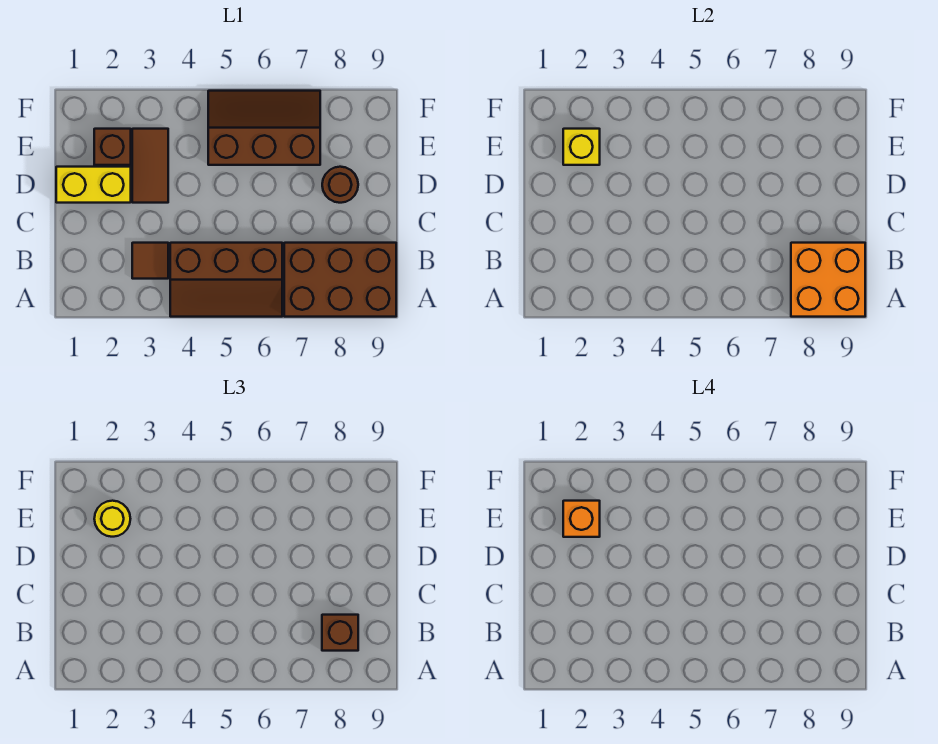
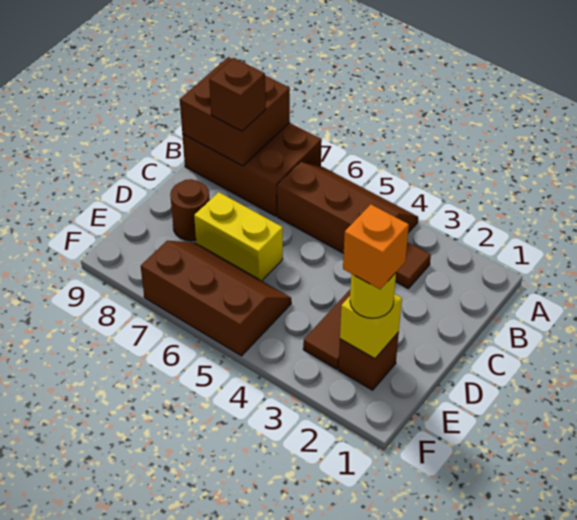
orange 2x2 brick [791,243,865,317] -> brown 2x2 brick [180,57,290,166]
yellow 1x2 brick [56,167,131,203] -> yellow 1x2 brick moved to [194,192,283,281]
brown 2x3 slope [208,91,320,165] -> brown 2x3 slope turned to [141,241,291,356]

